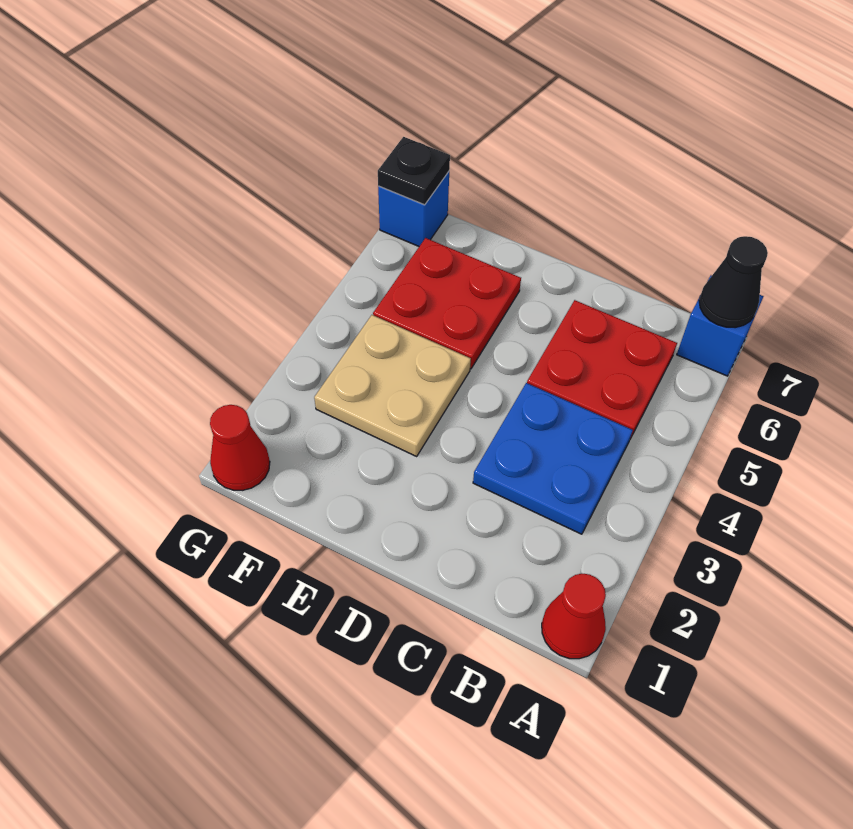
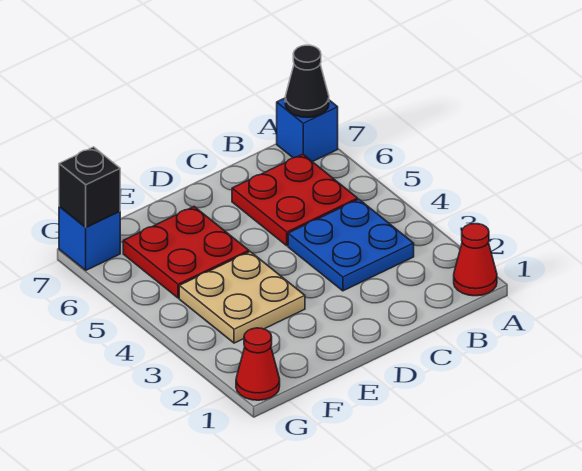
black 1x1 plate [378,137,450,205] -> black 1x1 brick [59,147,120,227]

